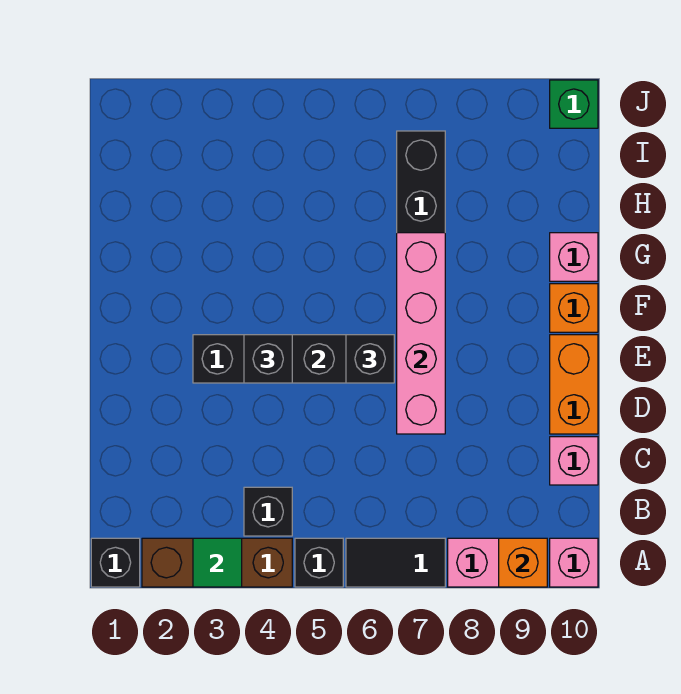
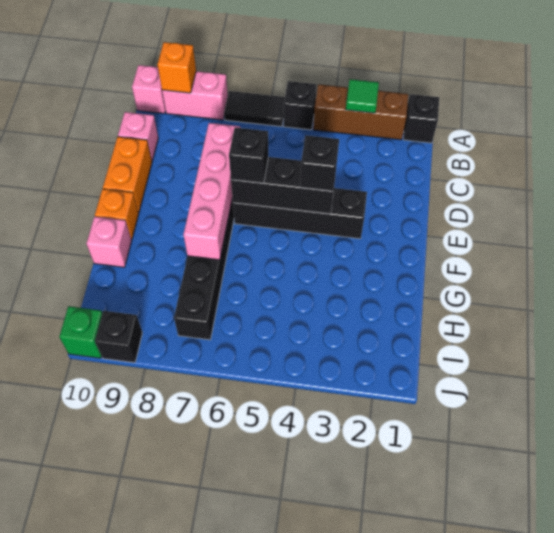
black 1x1 brick [244,487,292,536] -> black 1x1 brick moved to [95,311,142,363]

